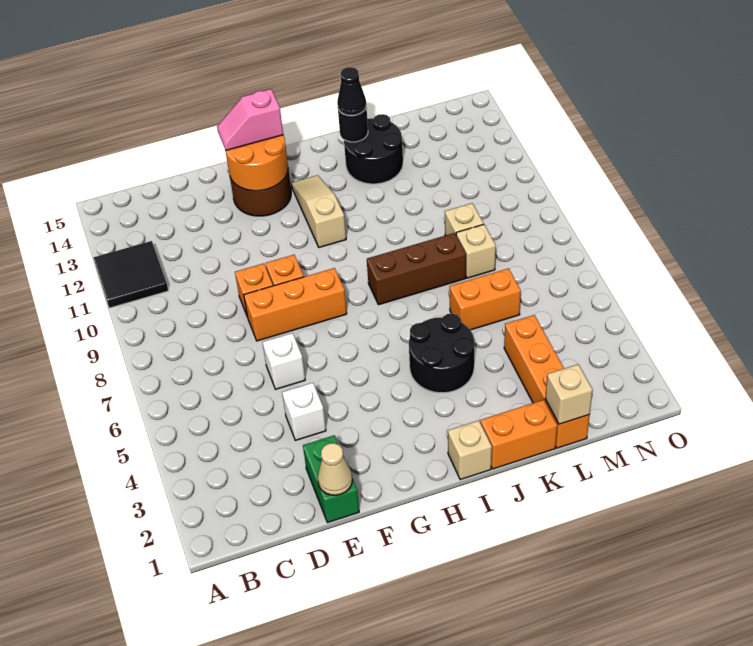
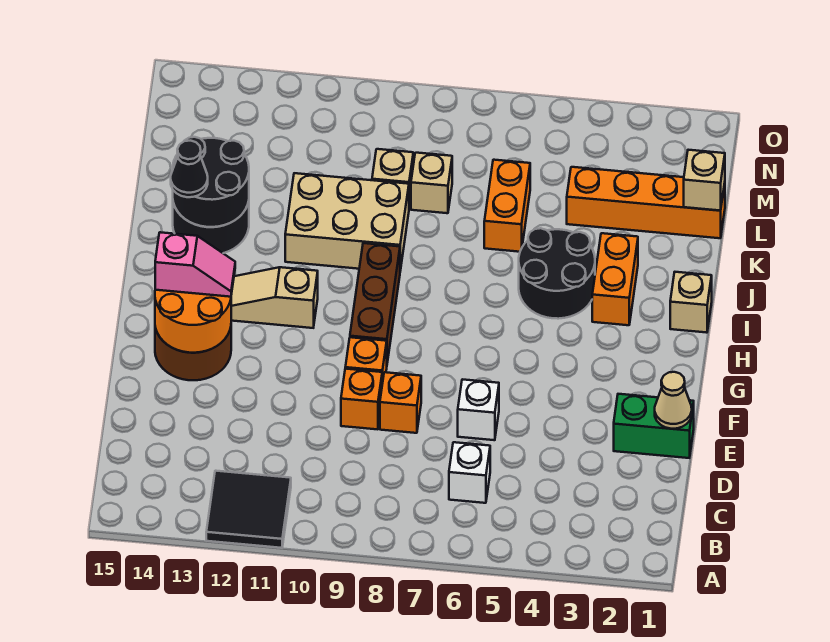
white 1x1 brick [282,383,326,440] -> white 1x1 brick moved to [449,442,490,503]
orange 1x3 brick [244,268,347,341] -> orange 1x1 brick [380,372,421,433]
pink 1x2 slope [217,89,283,150] -> pink 1x2 slope turned to [155,232,235,297]
brown 1x3 brick [367,233,466,305] -> brown 1x3 brick moved to [350,243,400,363]
orange 1x2 brick [481,400,557,469] -> orange 1x2 brick moved to [592,233,638,325]
none -> tan 2x3 brick [285,173,409,271]
black 1x1 round brick [338,106,368,142] -> black 2x2 round brick [173,137,249,227]

